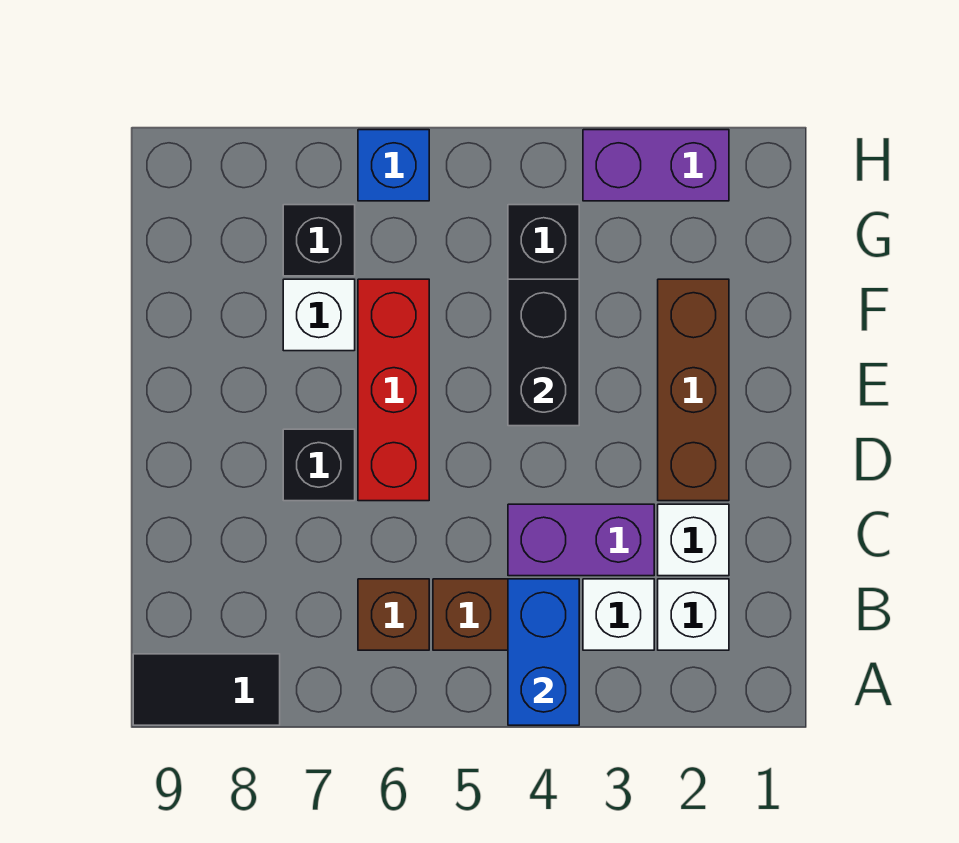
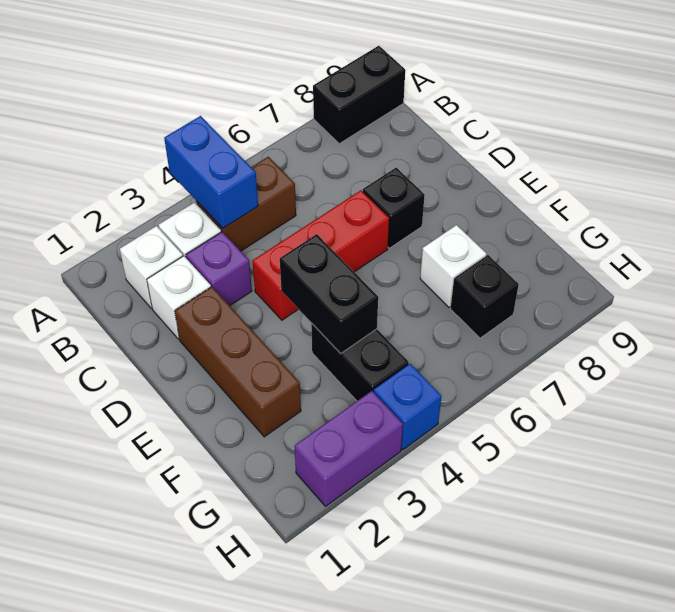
black 1x2 tile [133,654,280,725] -> black 1x2 brick [313,46,405,144]
brown 1x1 brick [358,579,429,650] -> none
purple 1x2 brick [508,504,654,576] -> purple 1x1 brick [186,232,252,306]
red 1x3 brick [358,279,429,501] -> red 1x3 brick turned to [252,190,389,320]
blue 1x1 brick [358,130,429,201] -> blue 1x1 brick moved to [374,364,441,450]

